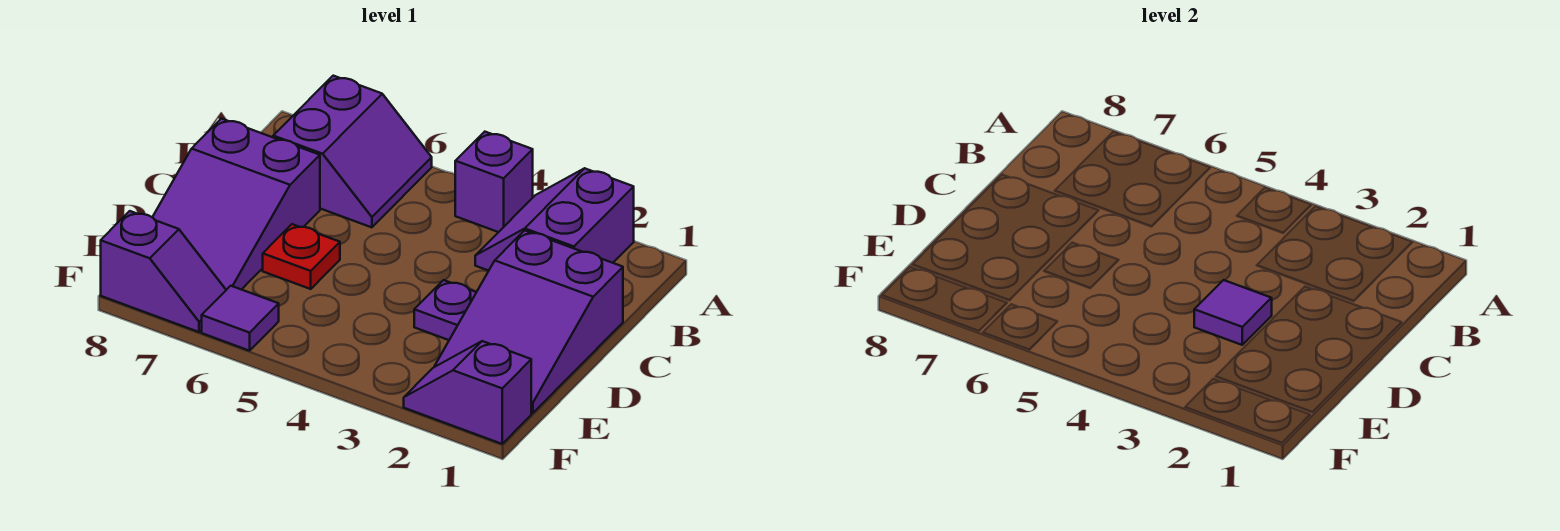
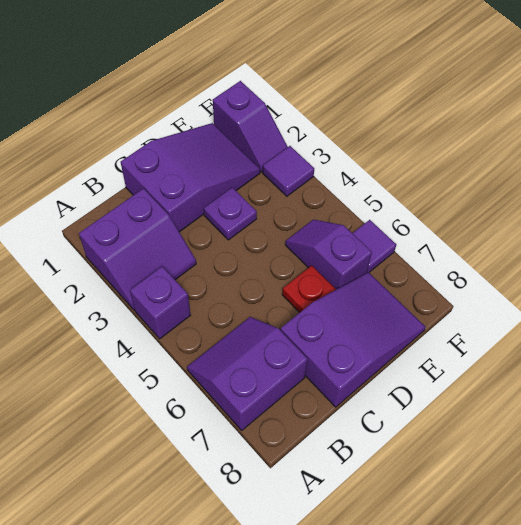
purple 1x1 tile [1194,280,1272,345] -> purple 1x1 tile moved to [263,146,314,196]
purple 1x2 slope [101,211,226,332] -> purple 1x2 slope moved to [285,220,372,290]

